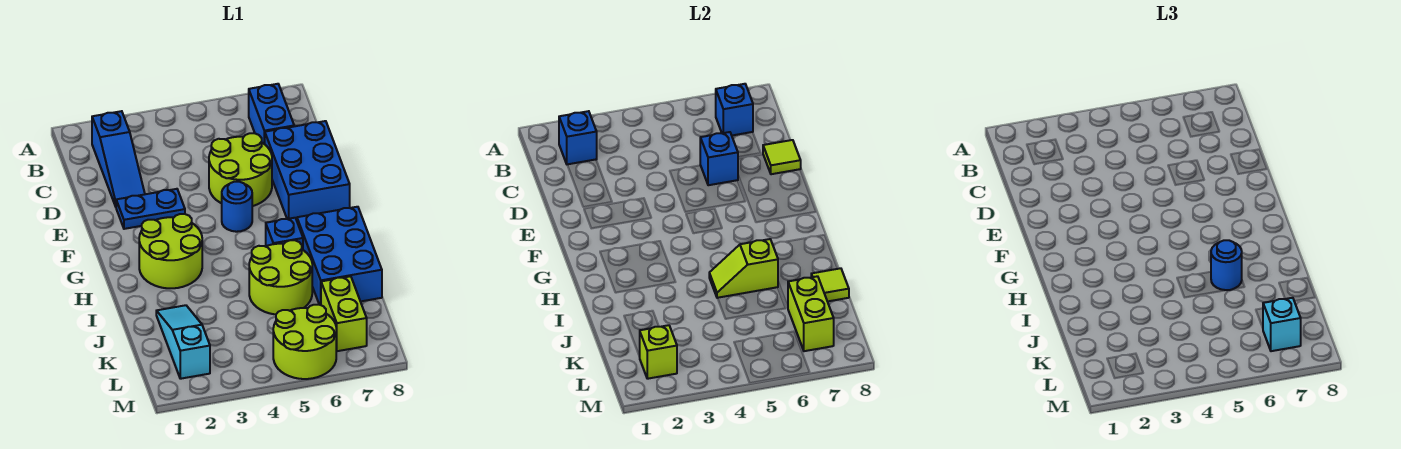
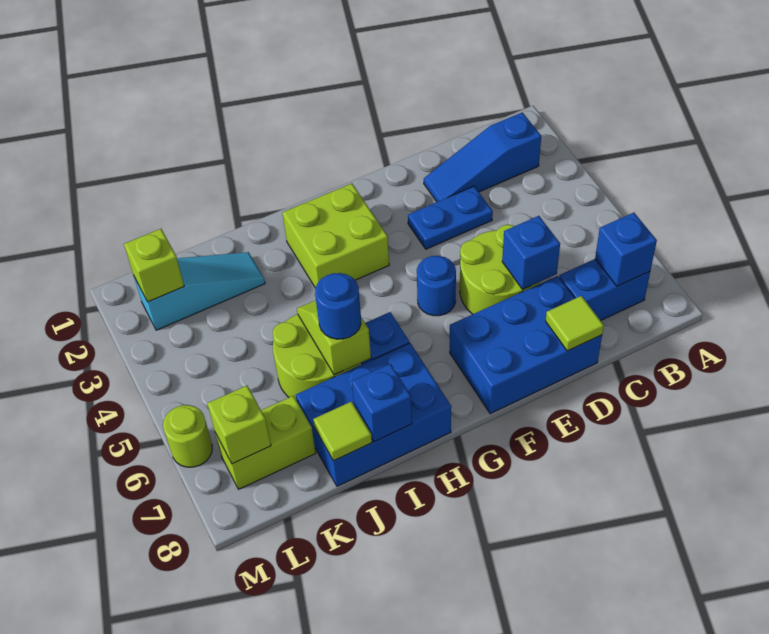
blue 1x1 brick [559,111,597,164] -> blue 1x1 brick moved to [352,364,412,442]
blue 1x2 plate [116,189,185,229] -> blue 1x2 plate turned to [408,186,493,249]
lime 2x2 round brick [139,214,202,288] -> lime 2x2 brick [282,183,389,288]
lime 1x2 brick [788,276,834,351] -> lime 1x1 brick [207,386,271,464]
lime 2x2 round brick [273,305,336,379] -> lime 1x1 round brick [163,405,212,467]
cyan 1x1 brick [1263,298,1301,351] -> none

